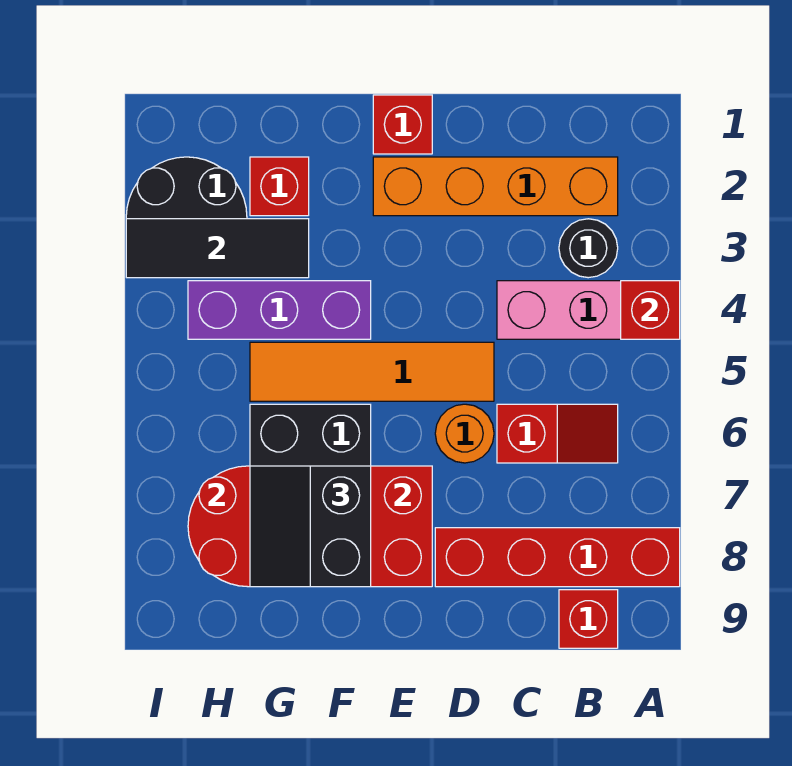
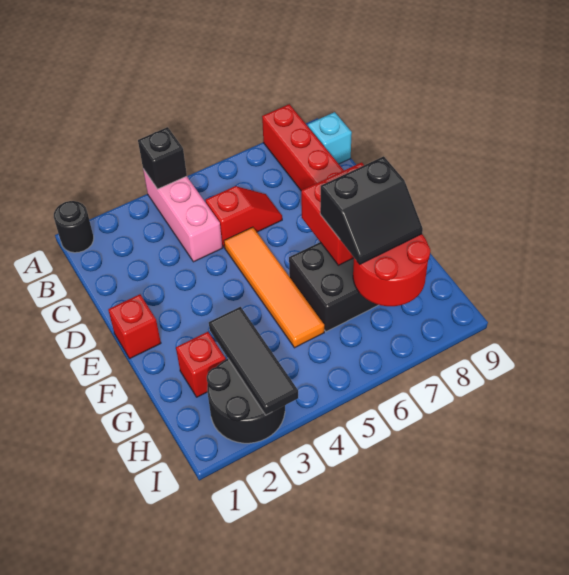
red 1x1 brick [621,281,680,339] -> black 1x1 brick [138,127,187,189]
orange 1x4 brick [373,157,618,216] -> none
black 1x1 round brick [559,219,618,278] -> black 1x1 round brick moved to [54,201,94,253]
red 1x2 slope [497,404,618,463] -> red 1x2 slope turned to [206,186,282,247]
red 1x1 brick [559,590,618,648] -> cyan 1x1 brick [308,112,352,164]
orange 1x1 round brick [435,404,494,463] -> none
purple 1x3 brick [188,281,371,339] -> none

